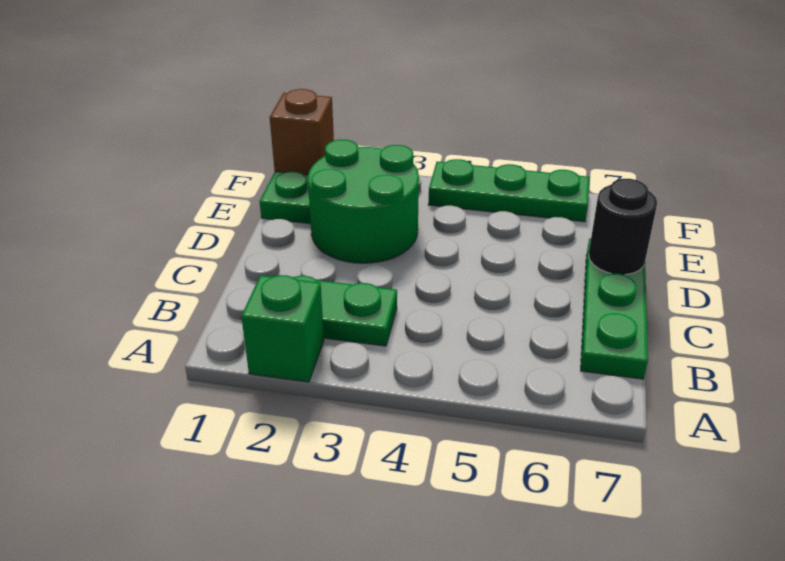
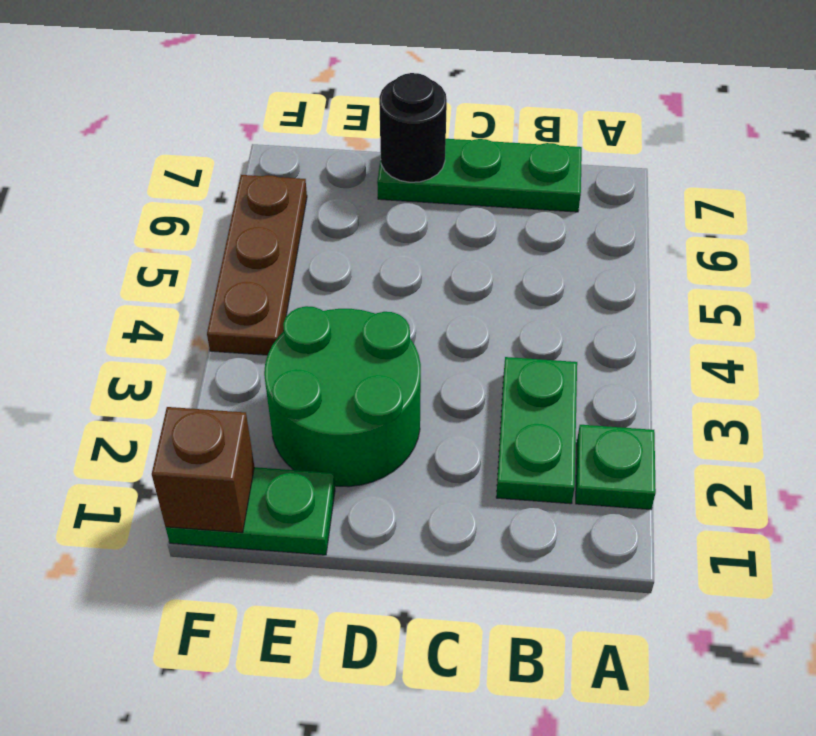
green 1x1 brick [241,275,324,382] -> green 1x1 plate [576,425,656,509]
green 1x3 plate [428,159,590,222] -> brown 1x3 plate [207,175,307,355]

